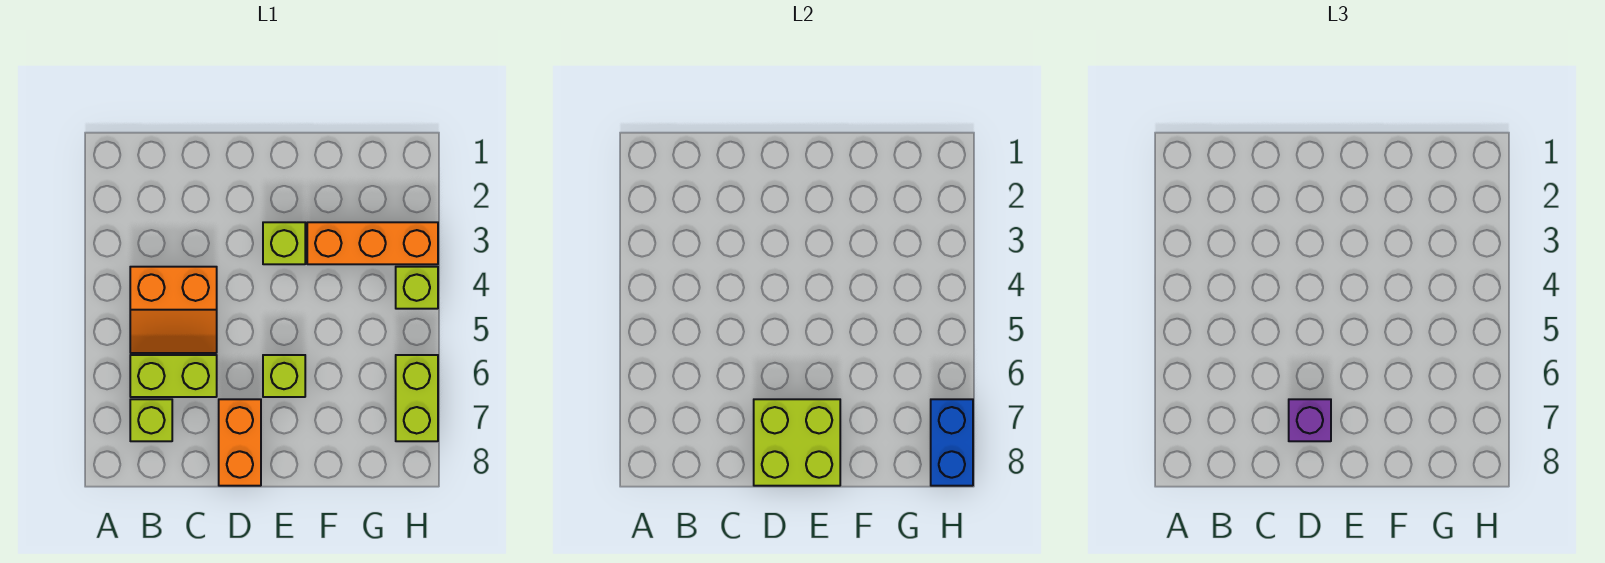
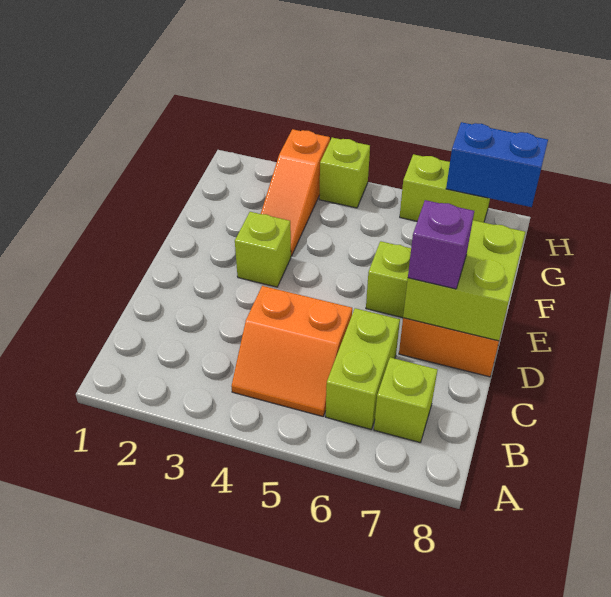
orange 2x2 slope [130,267,217,353] -> orange 2x2 slope turned to [231,286,352,416]
orange 1x3 brick [307,222,438,264] -> orange 1x3 slope [261,129,330,256]

